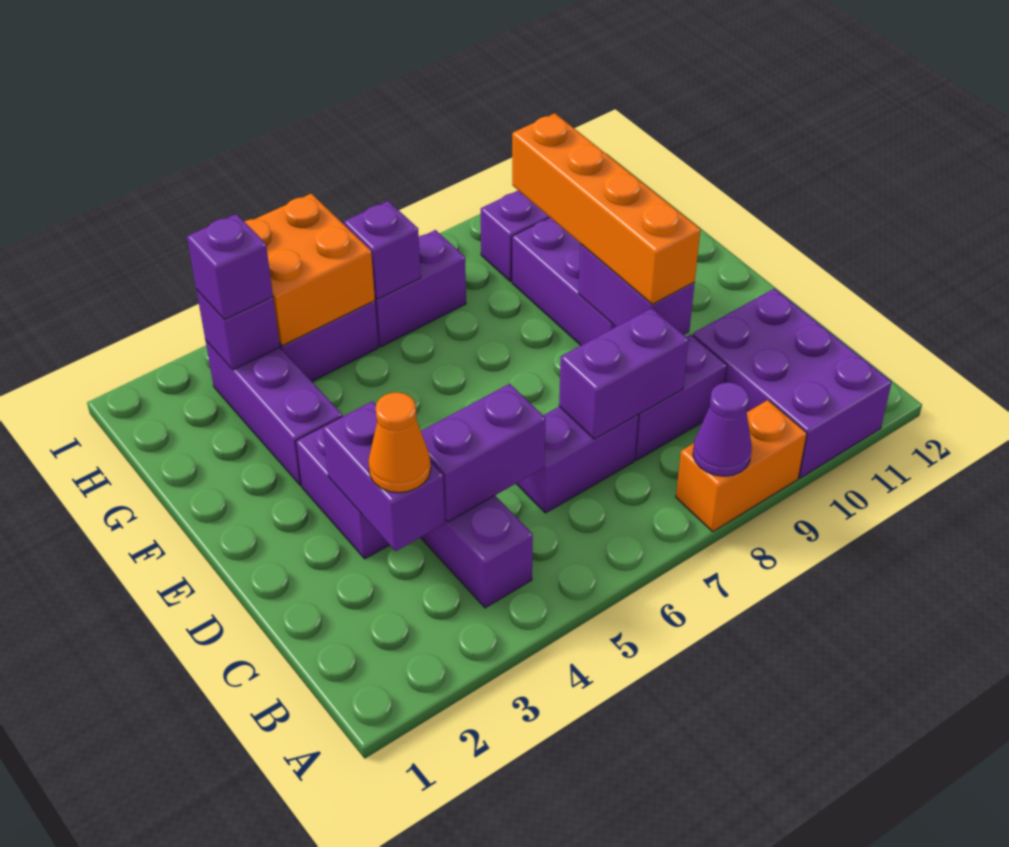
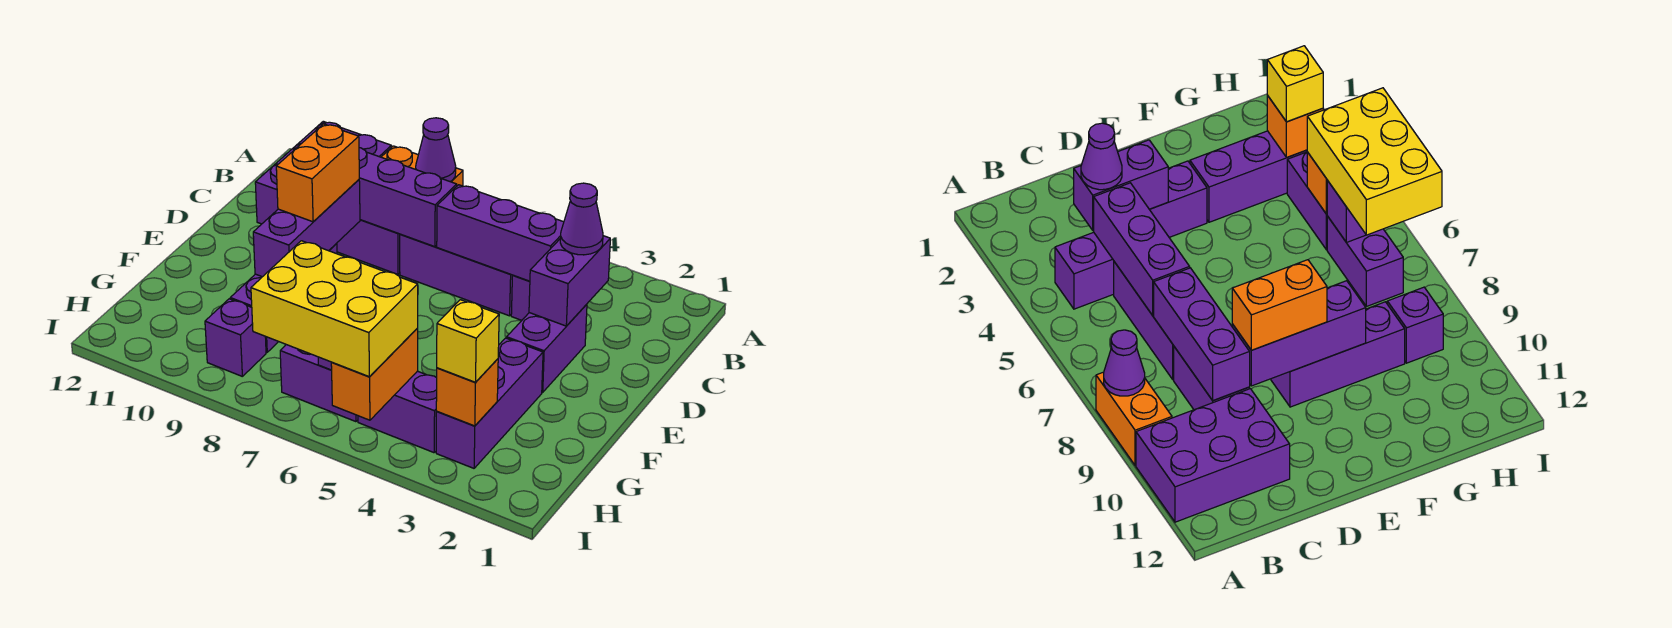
orange 1x1 cone [368,392,431,493] -> purple 1x1 cone [560,183,603,255]
purple 1x2 brick [421,384,546,522] -> purple 1x3 brick [437,185,564,281]
purple 1x2 brick [516,407,638,513] -> purple 1x3 brick [400,234,513,316]
purple 1x2 brick [559,308,689,439] -> purple 1x3 brick [359,148,457,247]
purple 1x2 brick [578,244,695,335] -> purple 1x3 brick [253,180,360,277]
orange 1x4 brick [512,113,700,304] -> orange 1x2 brick [276,124,359,222]
purple 1x1 brick [197,290,280,370] -> orange 1x1 brick [436,359,498,426]
purple 1x1 brick [187,214,273,320] -> yellow 1x1 brick [437,300,499,382]
orange 2x2 brick [244,194,375,346] -> orange 1x2 brick [331,328,418,420]
none -> yellow 2x3 brick [251,241,418,377]

